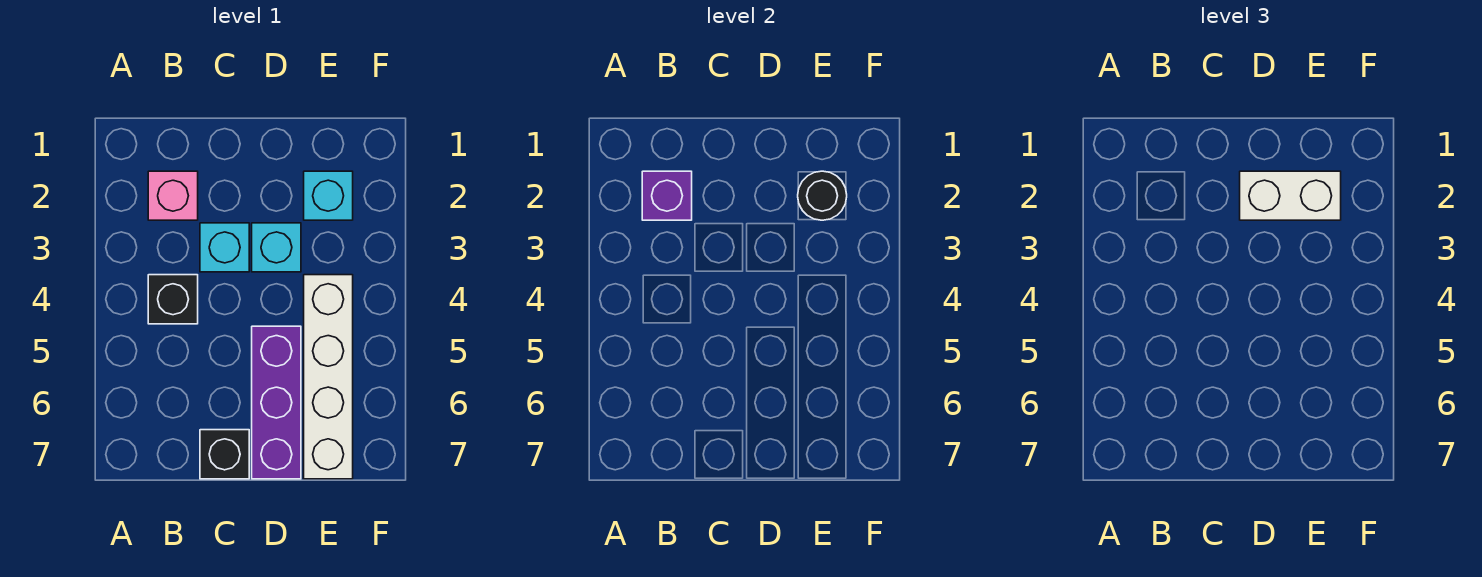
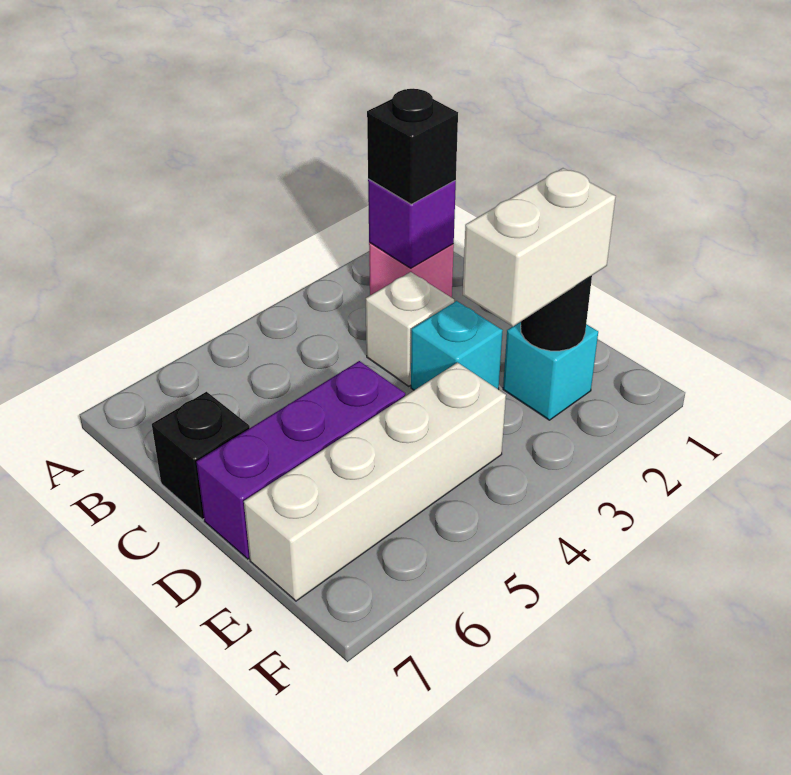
black 1x1 brick [148,275,198,324] -> black 1x1 brick moved to [367,89,458,204]
cyan 1x1 brick [200,223,249,272] -> white 1x1 brick [366,272,454,386]
white 1x2 brick [1240,171,1341,220] -> white 1x2 brick turned to [463,168,616,326]

